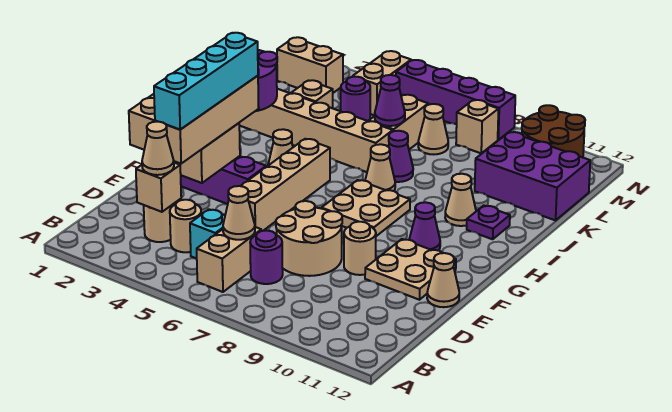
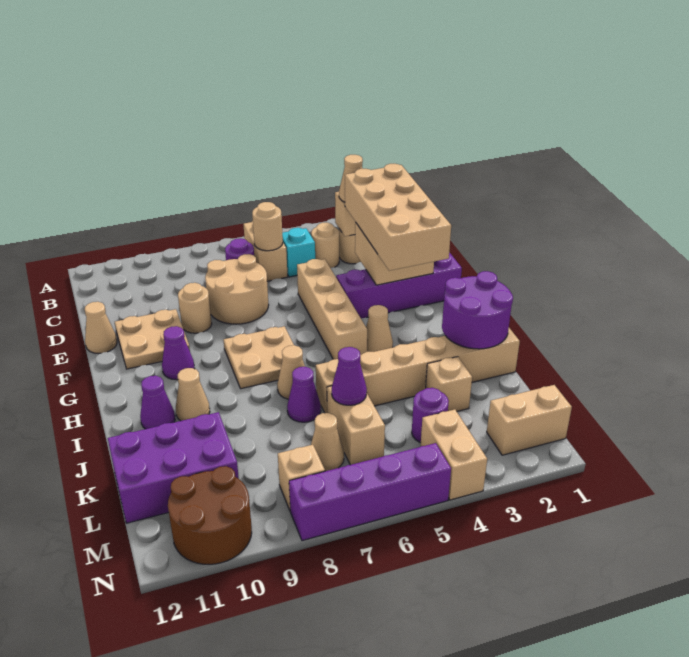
tan 1x1 cone [223,186,255,240] -> tan 1x1 round brick [252,202,283,251]
cyan 1x4 brick [154,33,258,130] -> none
purple 1x1 plate [467,206,510,239] -> purple 1x1 cone [140,376,175,429]

